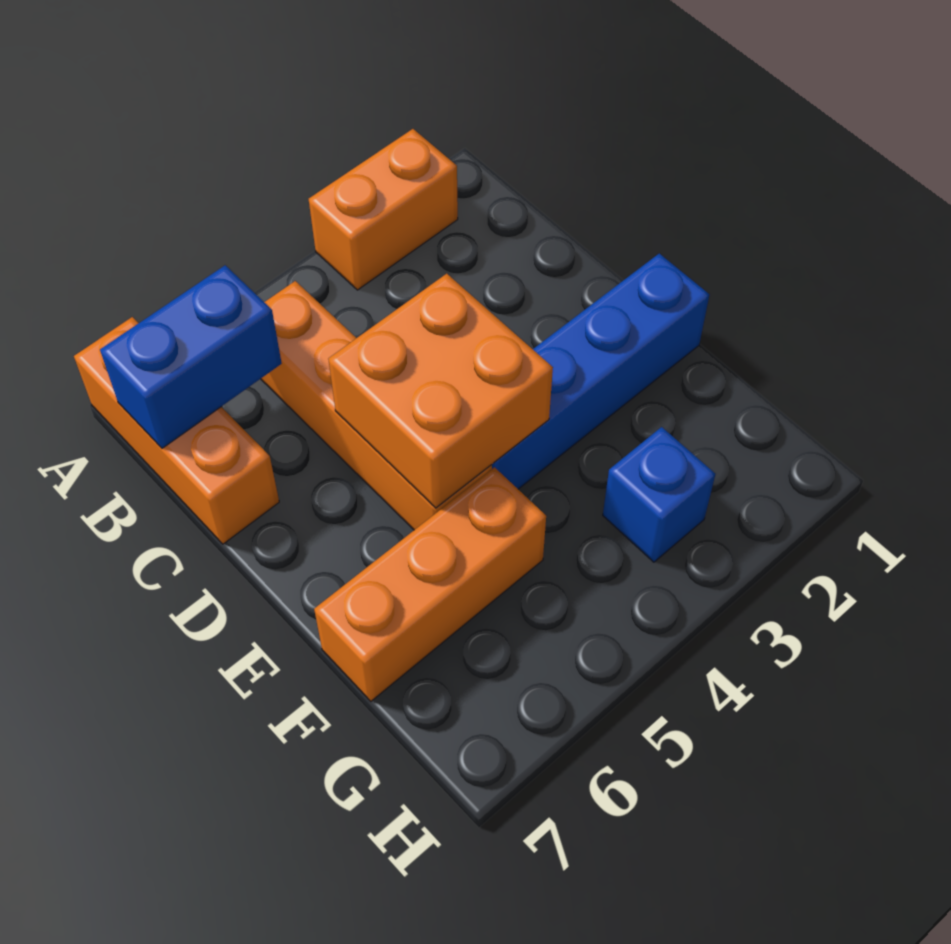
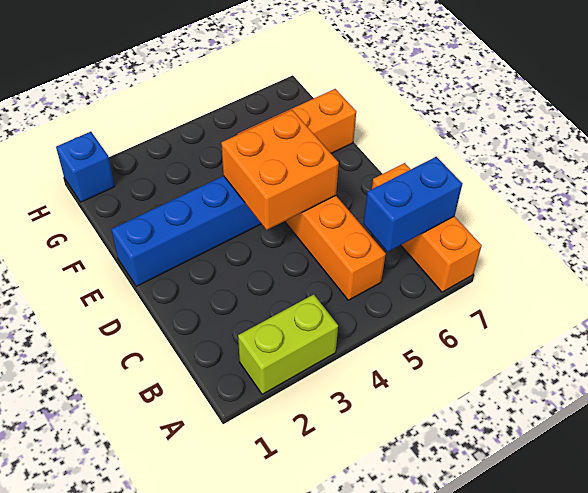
orange 1x2 brick [309,129,458,290] -> lime 1x2 brick [238,294,338,394]
blue 1x1 brick [603,427,715,562] -> blue 1x1 brick moved to [56,132,115,202]

